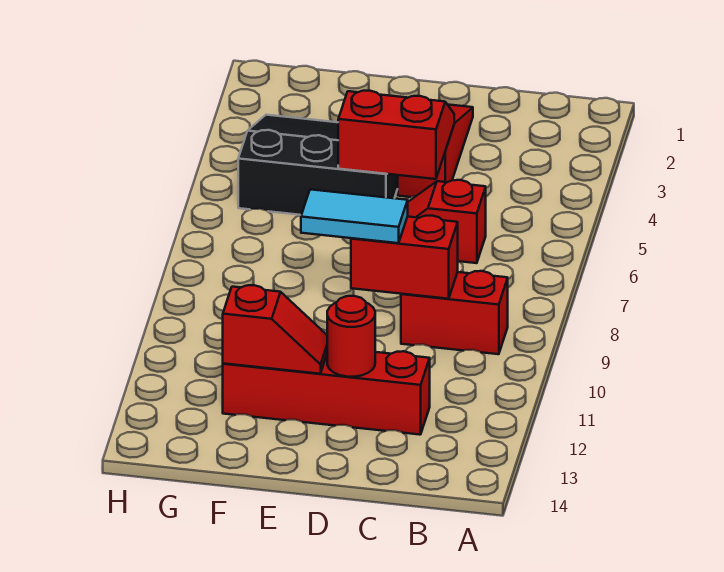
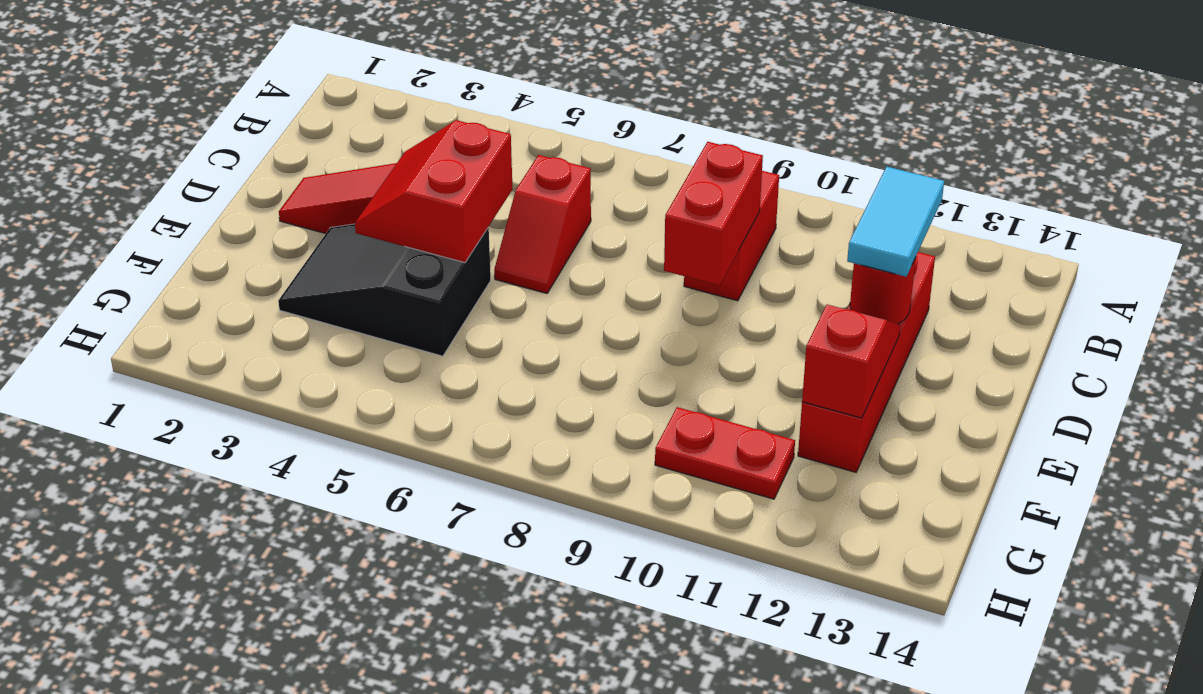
cyan 1x2 tile [301,189,408,243] -> cyan 1x2 tile moved to [847,167,944,277]
black 3x3 slope [238,115,398,215] -> black 2x3 slope [278,224,491,356]
none -> red 1x2 plate [655,407,795,499]

